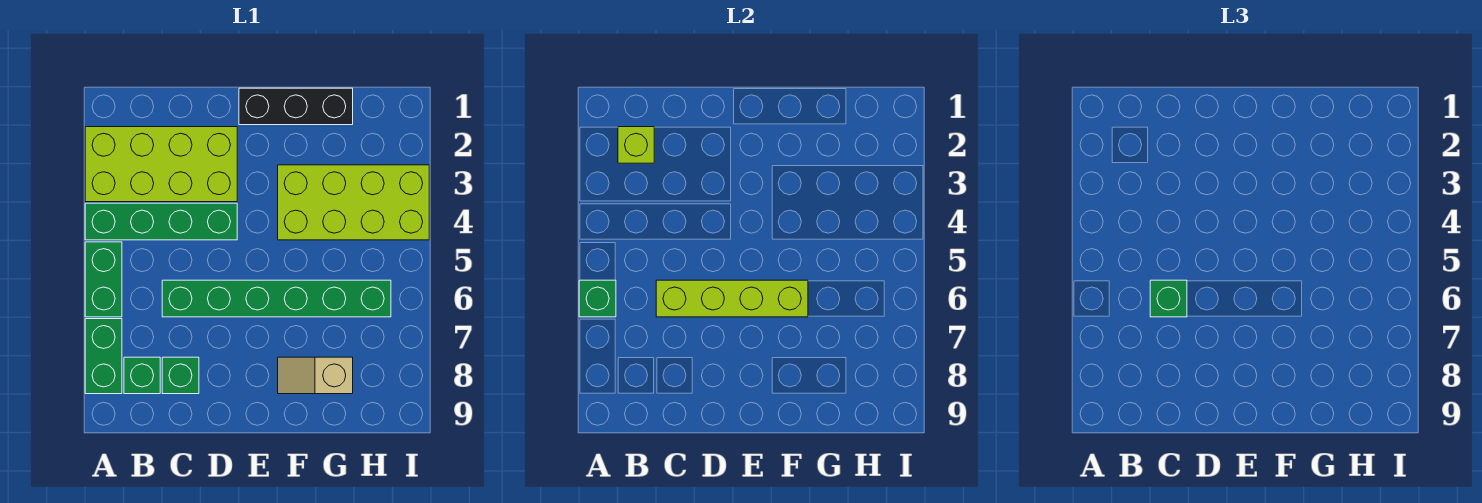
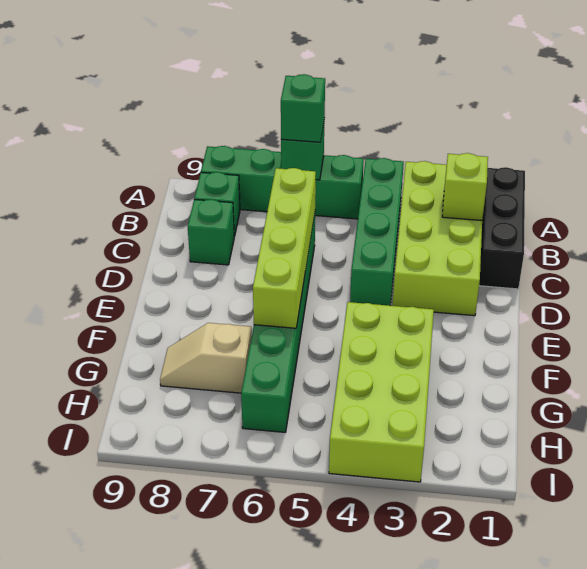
green 1x1 brick [1150,280,1187,317] -> green 1x1 brick moved to [281,74,325,142]
black 1x3 brick [239,88,353,125] -> black 1x3 brick moved to [479,167,525,289]
tan 1x2 slope [278,357,353,394] -> tan 1x2 slope turned to [160,323,252,393]

